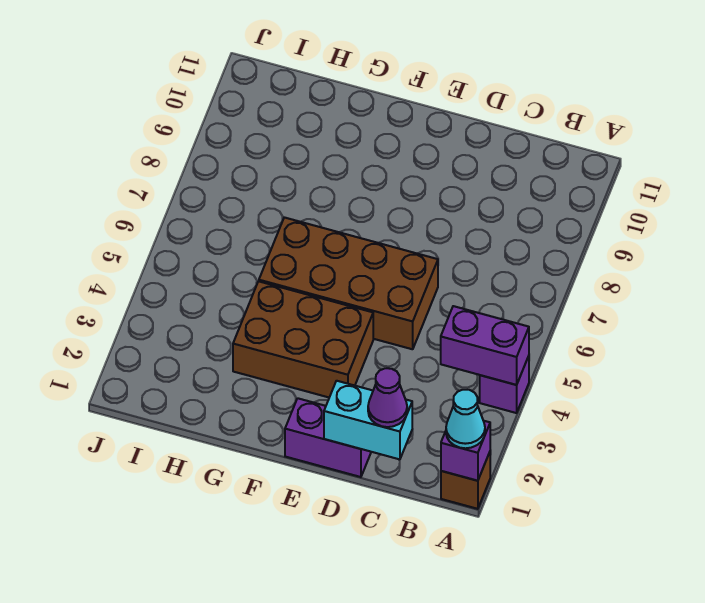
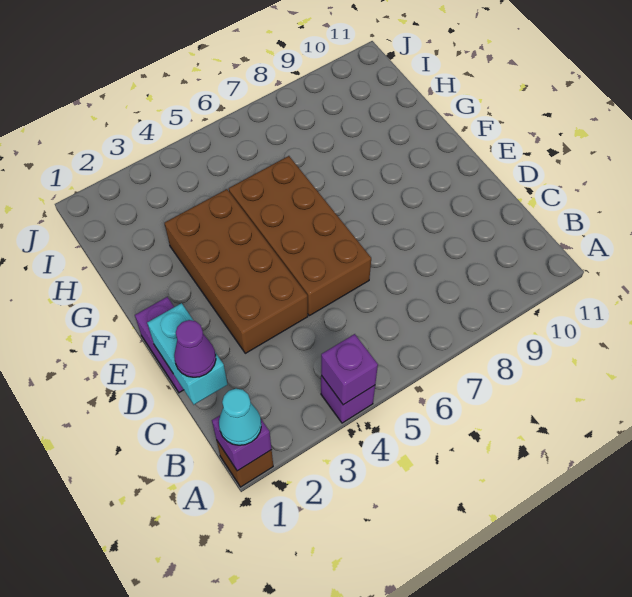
purple 1x2 brick [441,306,529,385] -> purple 1x1 brick [321,334,378,405]
brown 2x3 brick [233,281,373,397] -> brown 2x4 brick [164,189,308,353]

